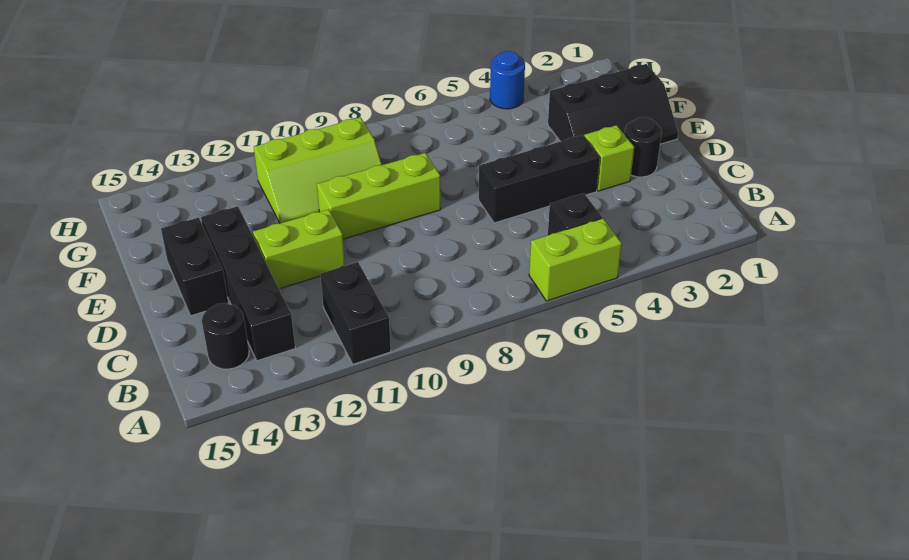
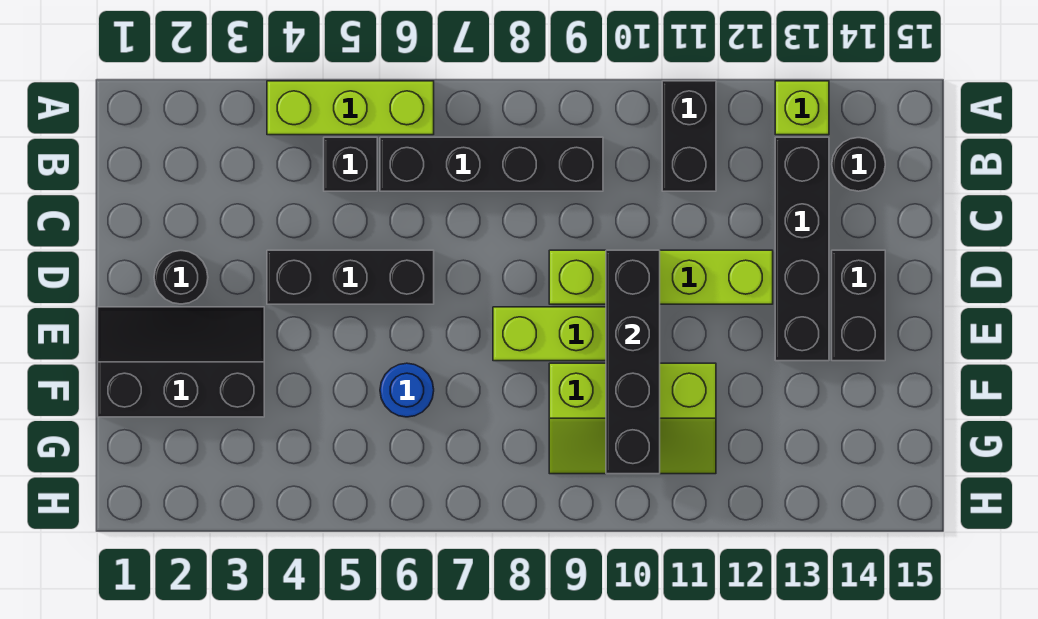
lime 1x2 brick [529,218,622,301] -> lime 1x3 brick [267,81,434,135]
none -> black 1x4 brick [380,137,603,191]
lime 1x1 brick [584,125,634,191] -> lime 1x1 brick moved to [775,81,829,135]
none -> black 1x4 brick [606,250,660,474]
lime 1x2 brick [253,209,345,289] -> lime 1x4 brick [549,250,773,304]
lime 2x3 slope [254,117,382,223] -> lime 2x3 slope turned to [549,363,716,474]
blue 1x1 round brick [490,51,525,109] -> blue 1x1 round brick moved to [380,363,434,417]

